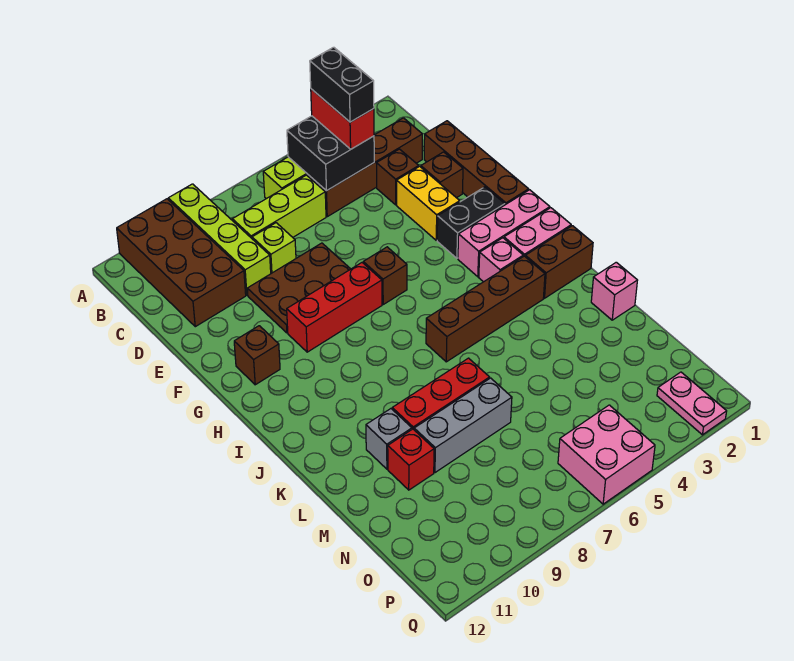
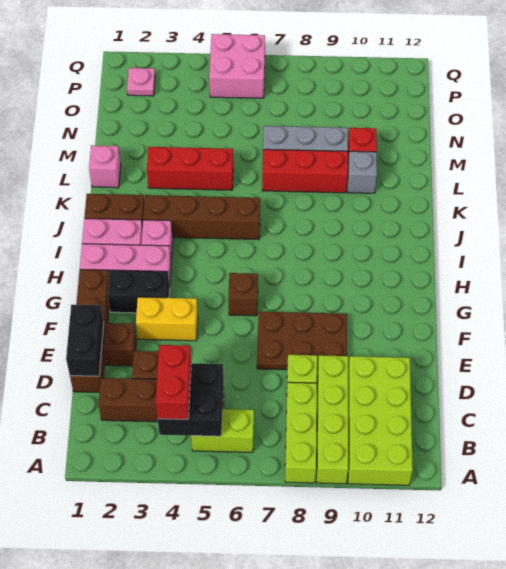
brown 2x4 brick [117,199,246,327] -> lime 2x4 brick [348,356,413,485]
black 1x2 brick [310,47,374,122] -> black 1x2 brick moved to [66,305,104,376]
lime 1x3 brick [232,175,326,238] -> lime 1x3 brick turned to [285,382,317,483]
yellow 1x2 brick [397,166,460,240] -> yellow 1x2 brick turned to [136,297,198,341]
red 1x3 brick [287,263,382,352] -> red 1x3 brick moved to [147,147,233,190]
brown 1x1 brick [234,326,280,385] -> none
pink 1x2 plate [657,372,727,435] -> pink 1x1 plate [127,68,155,96]

